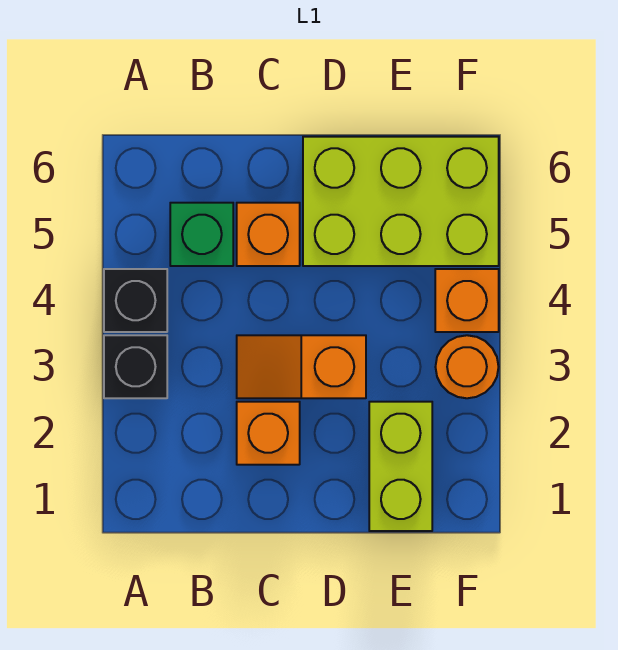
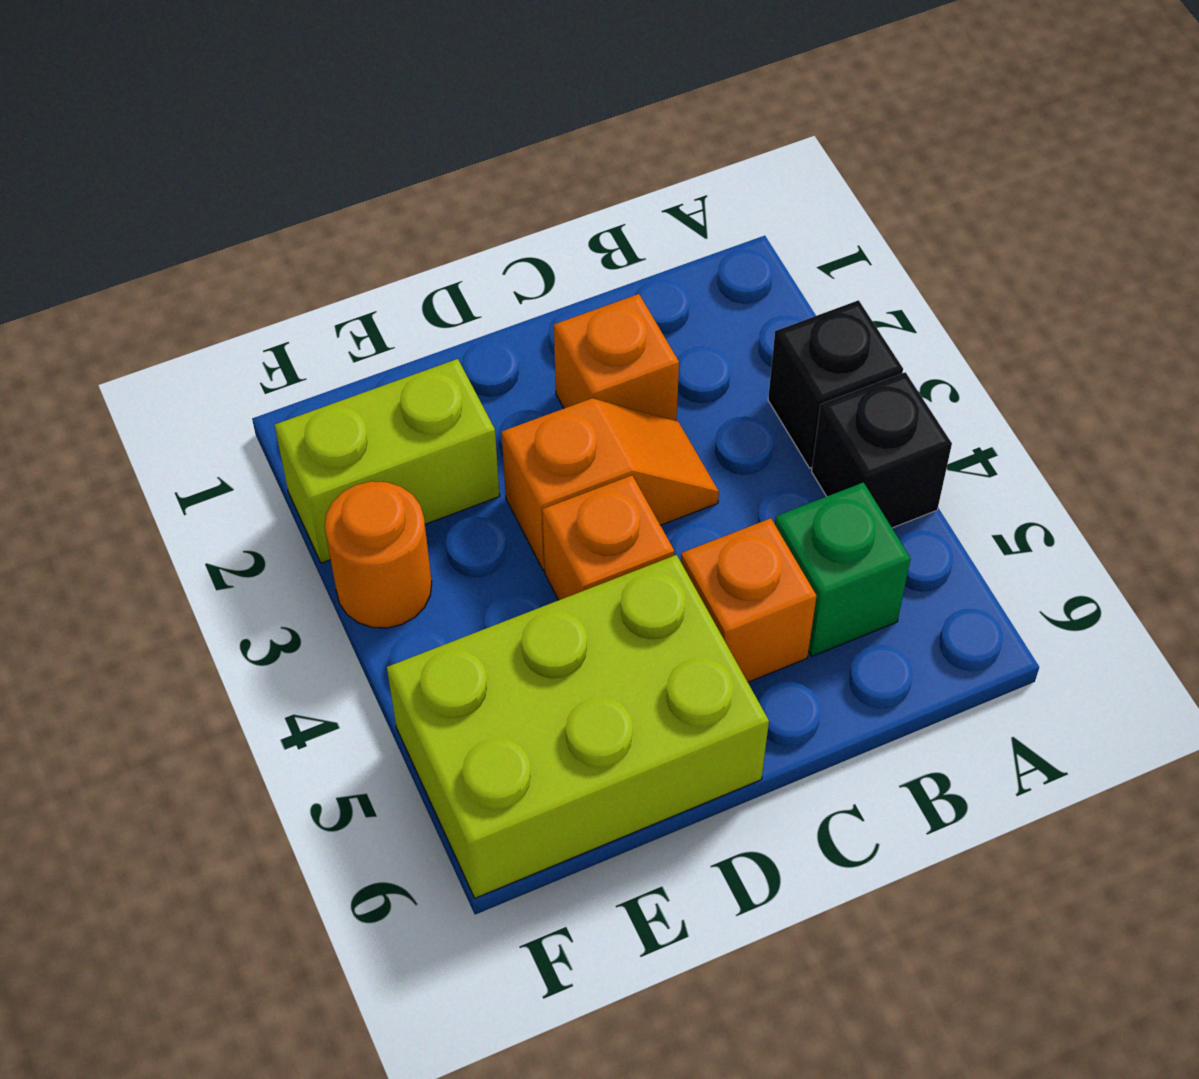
lime 1x2 brick [369,402,432,531] -> lime 1x2 brick turned to [275,359,500,563]
orange 1x1 brick [435,269,499,332] -> orange 1x1 brick moved to [542,475,674,600]

